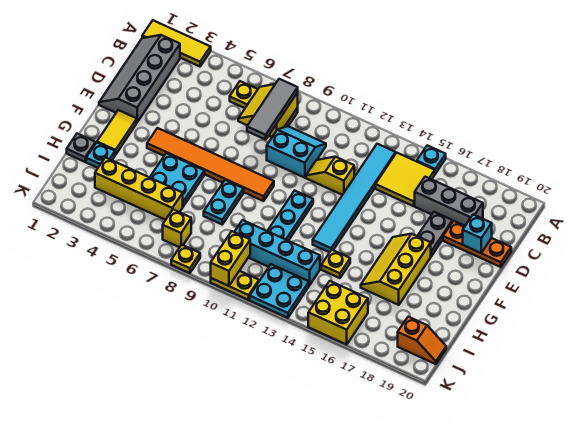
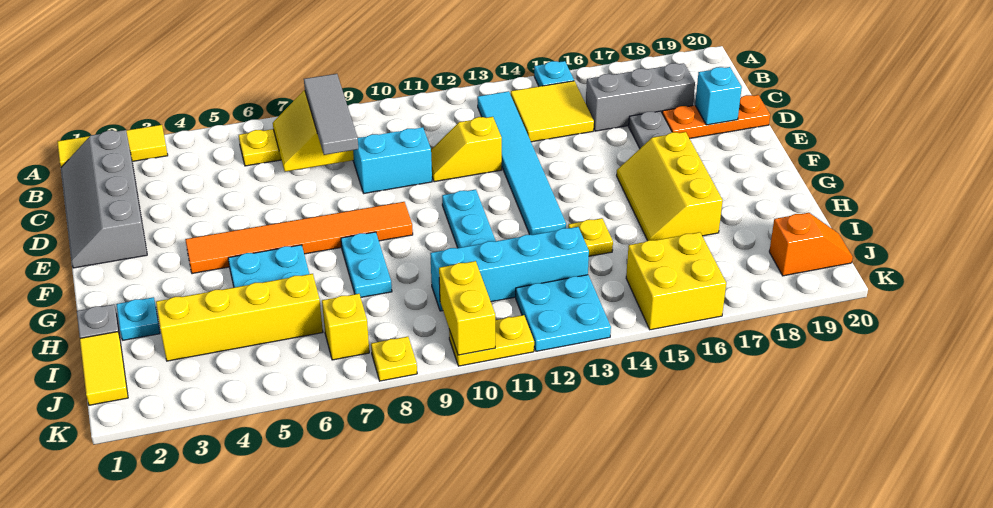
yellow 1x2 tile [97,110,137,155] -> yellow 1x2 tile moved to [80,332,128,405]

